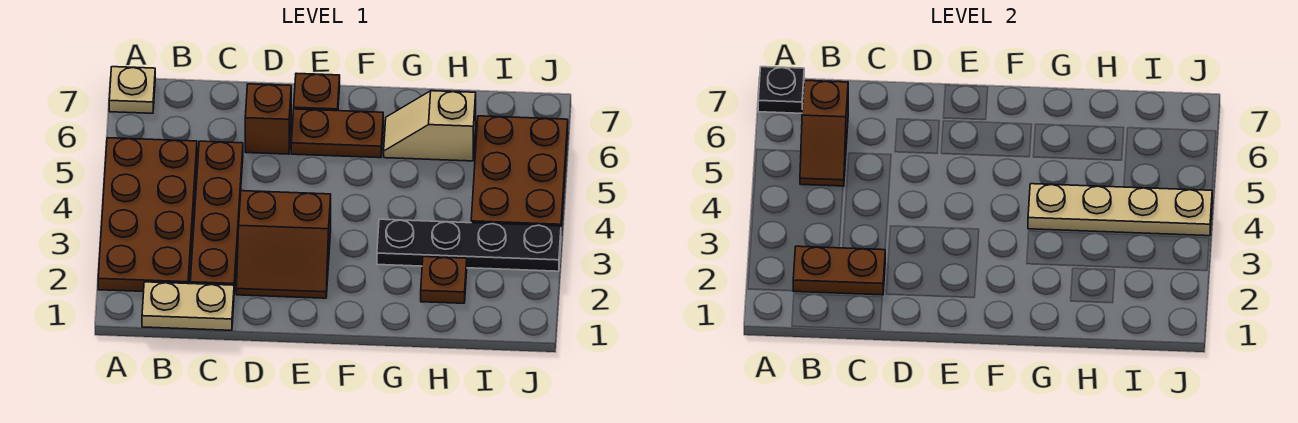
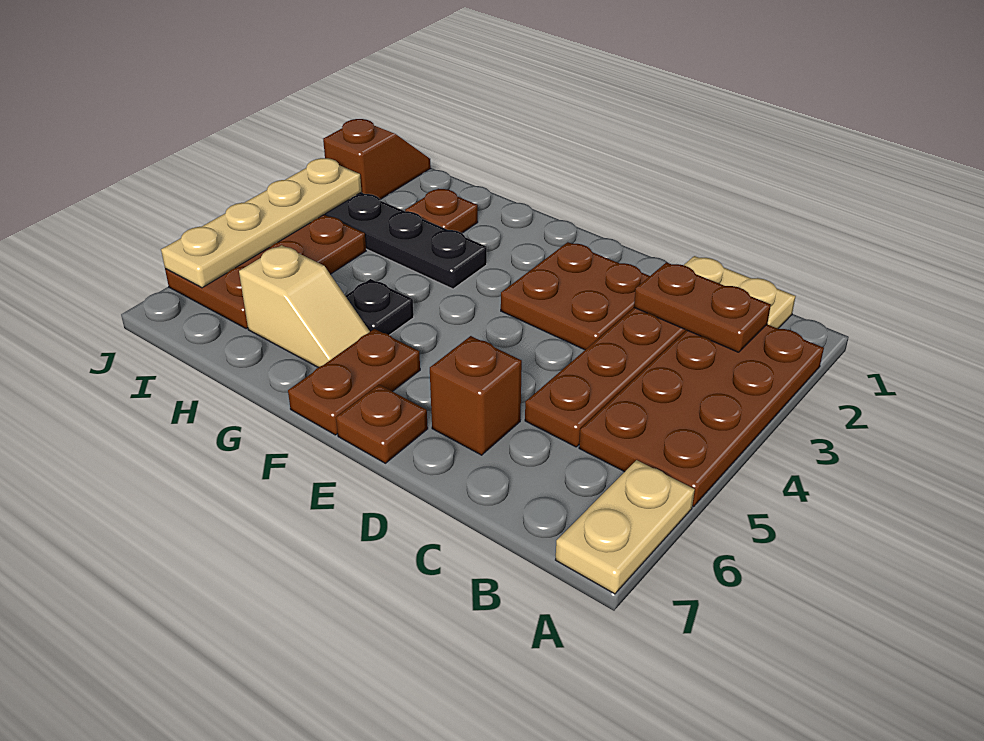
tan 1x1 plate [109,67,155,113] -> tan 1x2 plate [556,460,695,594]
black 1x1 plate [758,67,804,113] -> black 1x1 plate moved to [346,279,414,335]
brown 1x2 slope [800,80,848,186] -> brown 1x2 slope moved to [323,119,431,199]
brown 2x2 slope [236,191,331,298] -> brown 2x2 plate [501,242,650,350]
brown 1x2 plate [291,109,383,158] -> brown 1x2 plate turned to [288,329,420,435]
tan 1x4 plate [1028,184,1212,236] -> tan 1x4 plate turned to [161,158,361,288]

